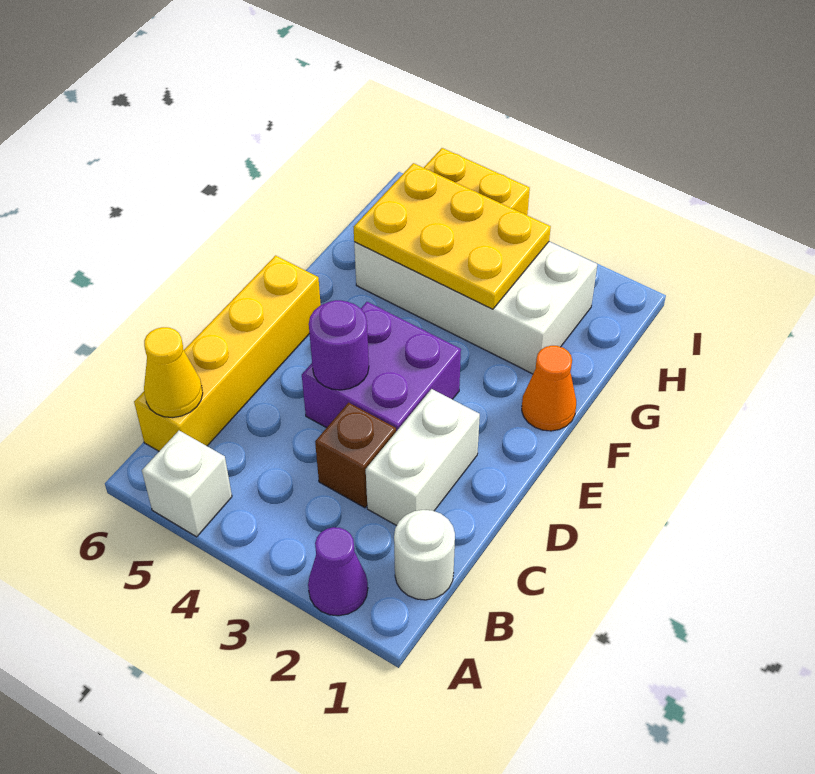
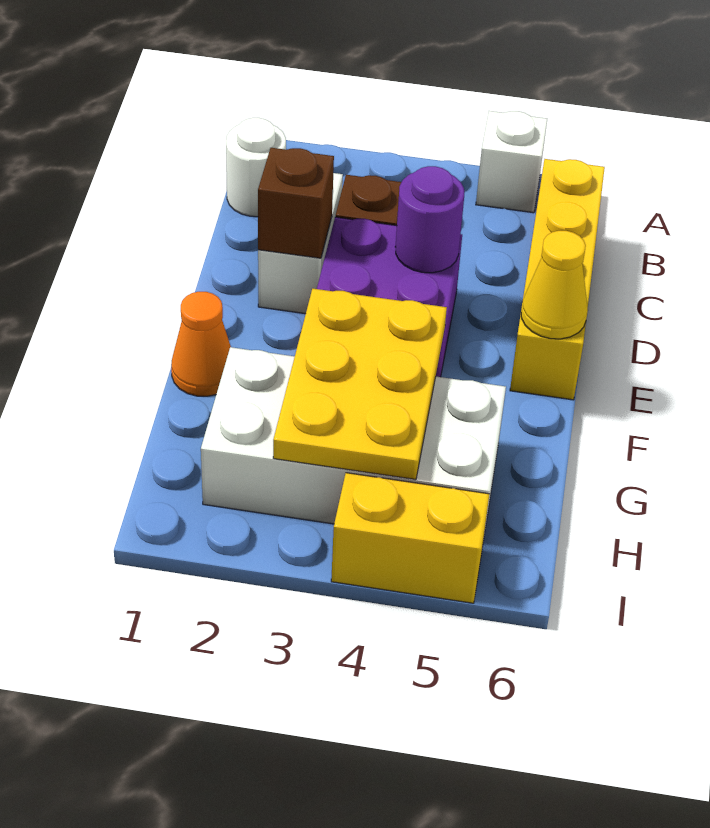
purple 1x1 cone [308,527,368,616] -> none
yellow 1x1 cone [144,327,203,418] -> yellow 1x1 cone moved to [521,231,588,339]
none -> brown 1x1 brick [258,148,334,258]
yellow 2x3 plate [354,163,551,309] -> yellow 2x3 plate turned to [273,289,447,480]

